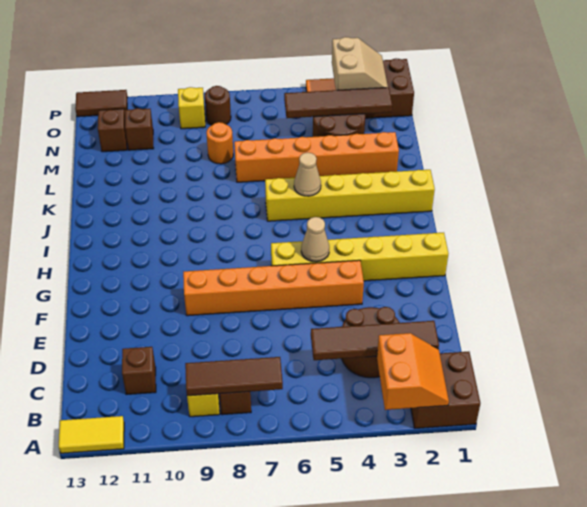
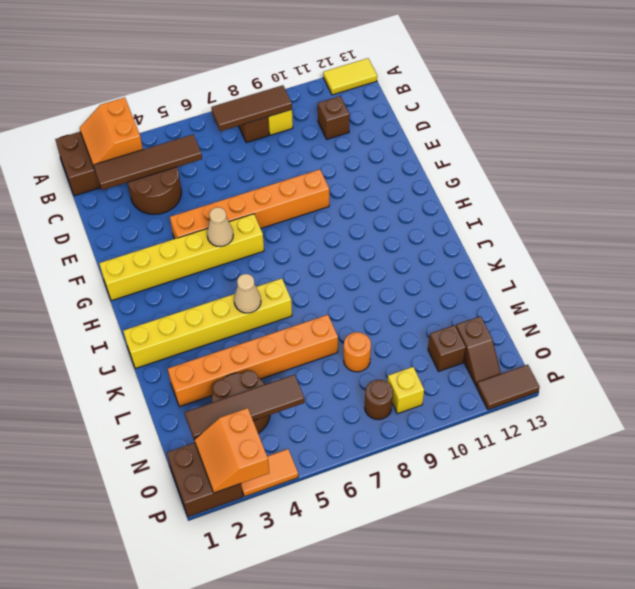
tan 2x2 slope [332,37,388,90] -> orange 2x2 slope [194,408,269,493]

